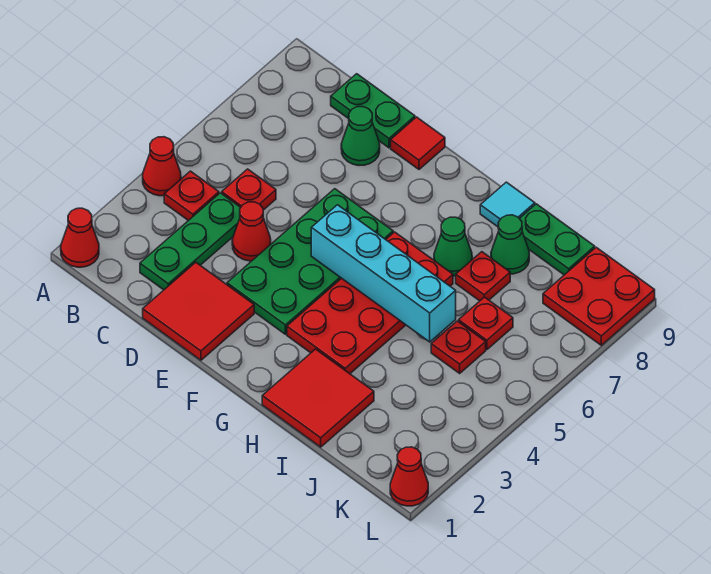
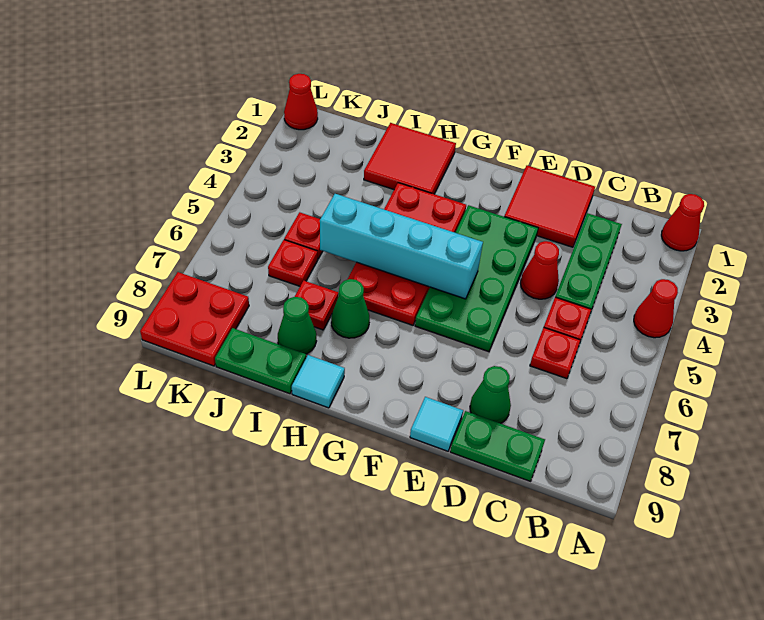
red 1x1 plate [164,171,219,221] -> red 1x1 plate moved to [530,327,581,379]
red 1x1 tile [391,117,445,169] -> cyan 1x1 tile [410,397,463,451]

